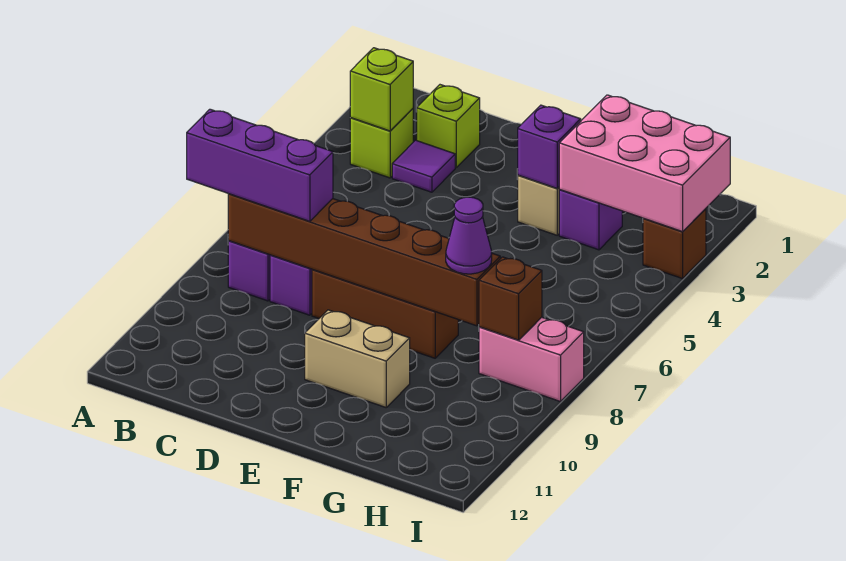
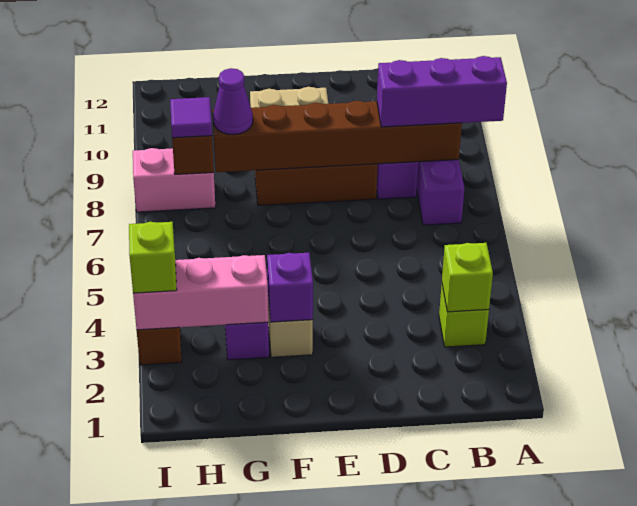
lime 1x1 brick [417,85,480,168] -> lime 1x1 brick moved to [129,222,177,293]
purple 1x1 tile [392,140,455,192] -> purple 1x1 tile moved to [170,97,212,138]
pink 2x3 brick [559,95,730,232] -> pink 1x3 brick [133,255,268,330]

